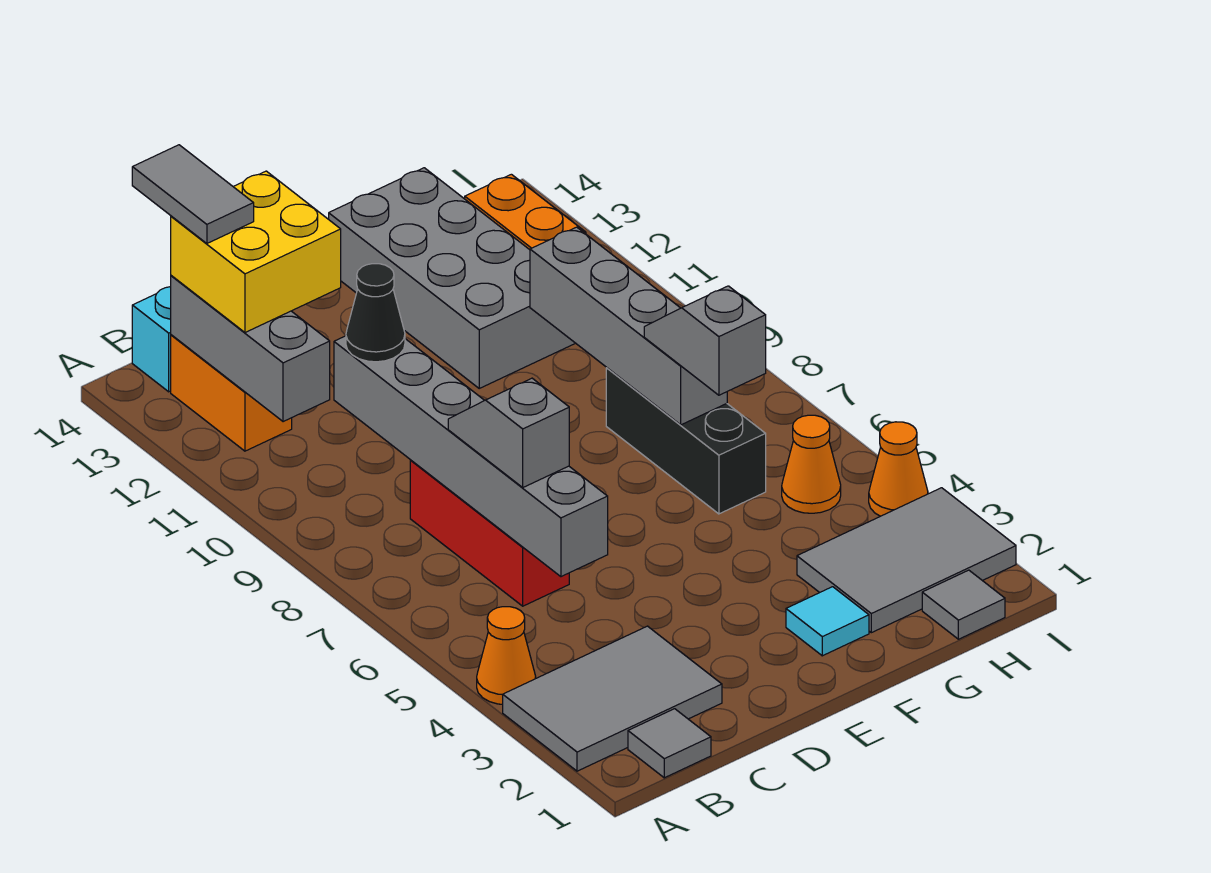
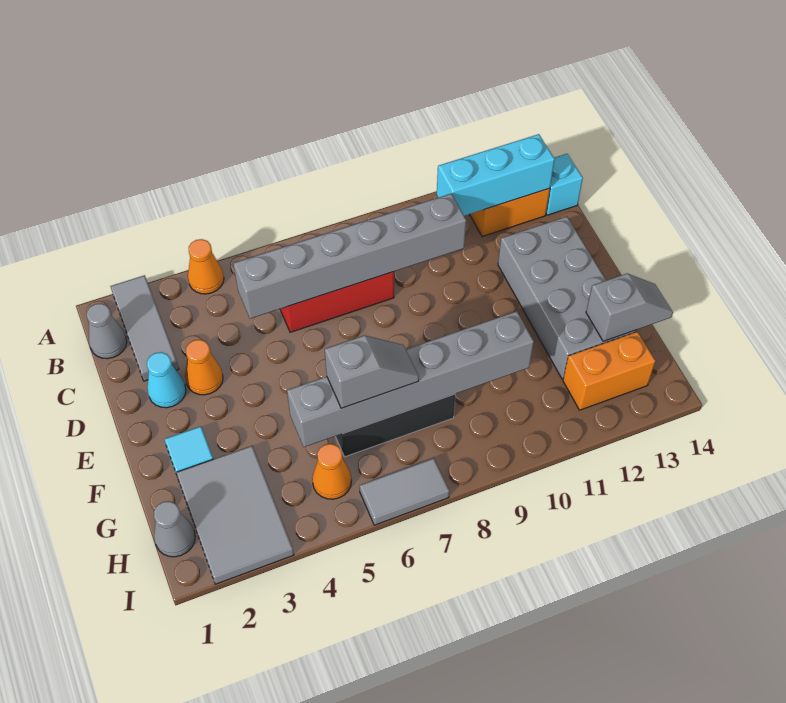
grey 2x3 tile [503,626,722,771] -> grey 1x3 tile [110,275,179,381]
grey 1x1 tile [628,709,711,778] -> grey 1x1 cone [87,304,127,359]
grey 1x3 brick [171,276,330,422] -> cyan 1x3 brick [437,134,555,216]
yellow 2x2 brick [171,171,341,333] -> none
grey 1x2 tile [132,145,254,243] -> grey 1x2 tile moved to [359,458,449,525]
grey 1x2 slope [448,378,569,487] -> grey 1x2 slope moved to [586,274,673,341]
black 1x1 cone [346,264,405,362] -> none
none -> cyan 1x1 cone [147,352,186,408]
grey 2x4 brick [329,168,575,388] -> grey 2x4 brick turned to [498,217,637,379]
grey 1x4 brick [530,227,727,425] -> grey 1x6 brick [287,311,534,447]
grey 1x1 tile [922,570,1005,639] -> grey 1x1 cone [154,501,195,557]
orange 1x1 cone [869,422,928,516] -> orange 1x1 cone moved to [185,340,223,395]

